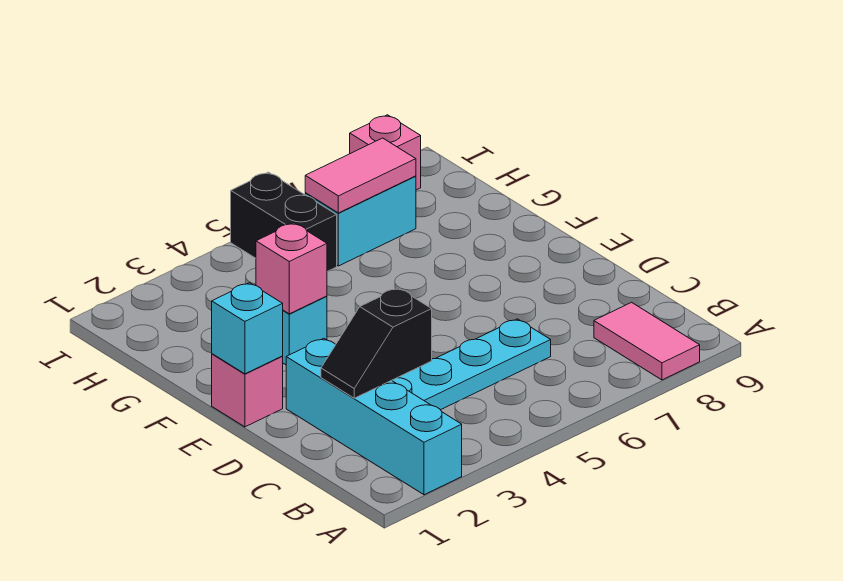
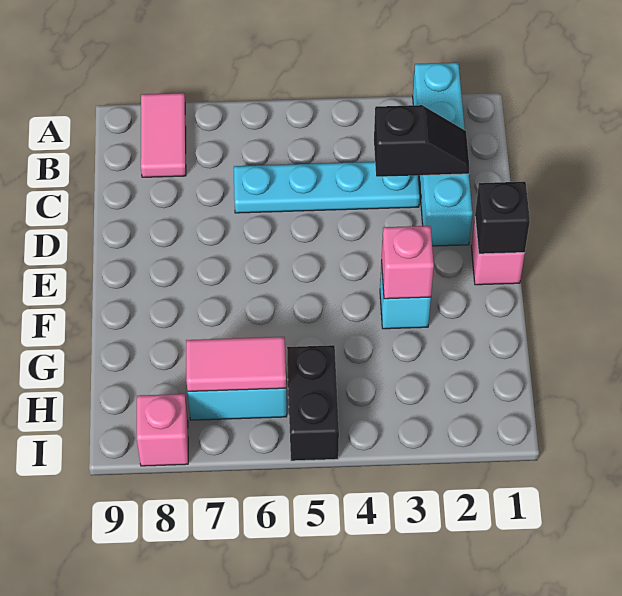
cyan 1x1 brick [212,283,283,374] -> black 1x1 brick [475,182,530,254]

